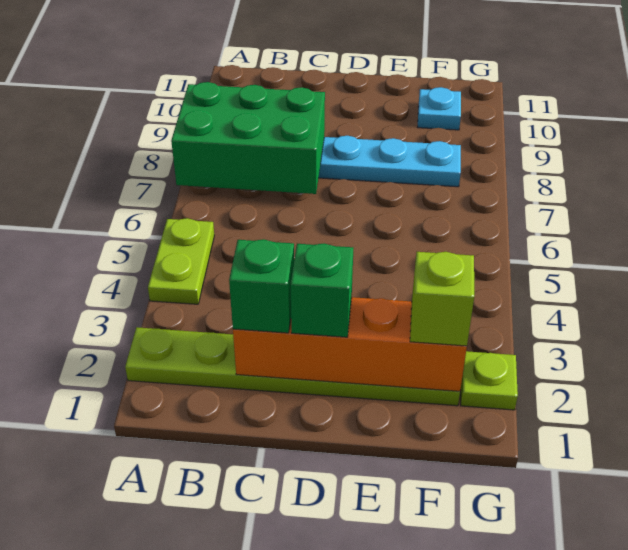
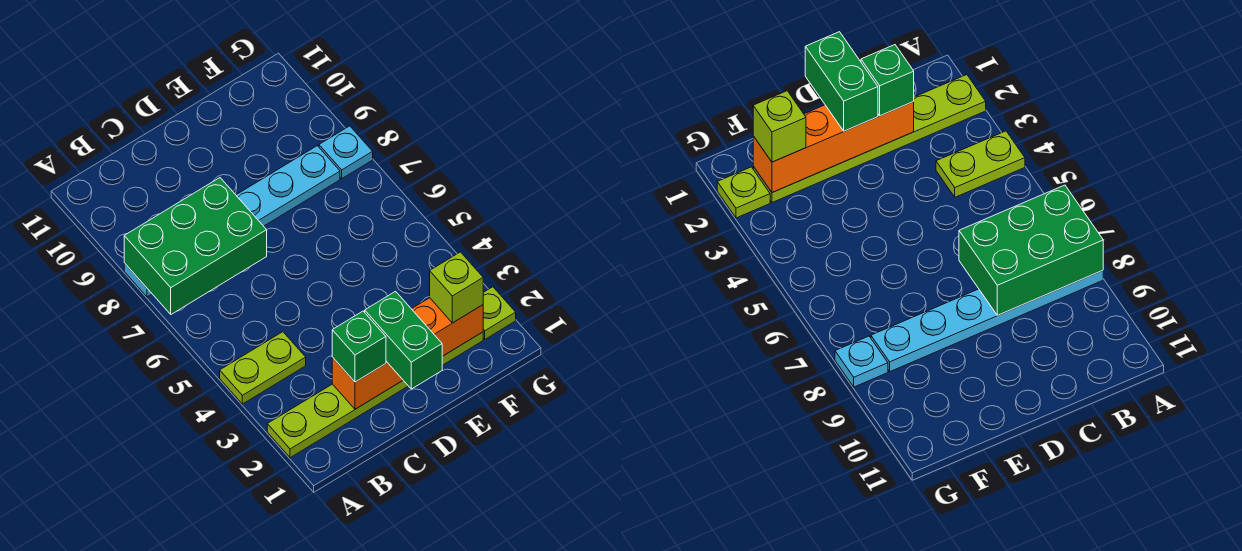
lime 1x2 plate [148,218,214,304] -> lime 1x2 plate turned to [220,332,306,404]
green 1x1 brick [291,243,353,337] -> green 1x2 brick [365,291,442,389]
cyan 1x1 plate [418,87,461,130] -> cyan 1x1 plate moved to [319,126,373,178]

